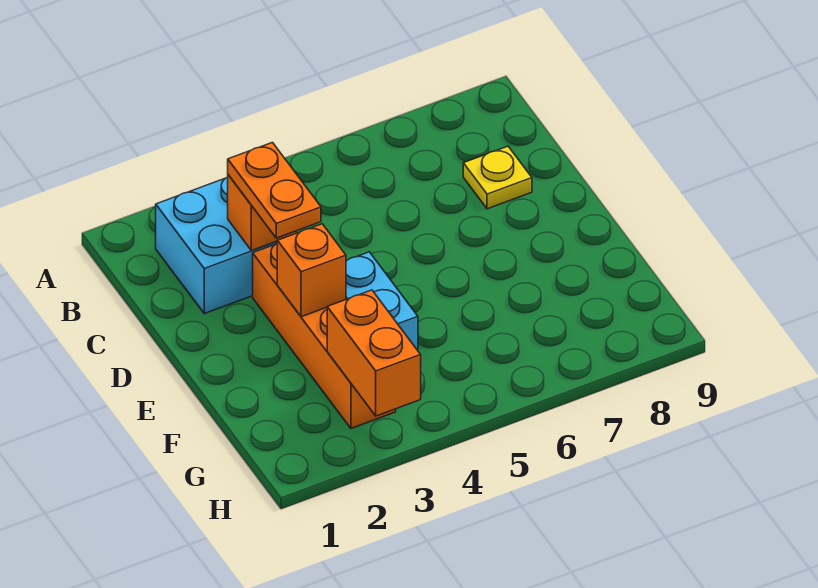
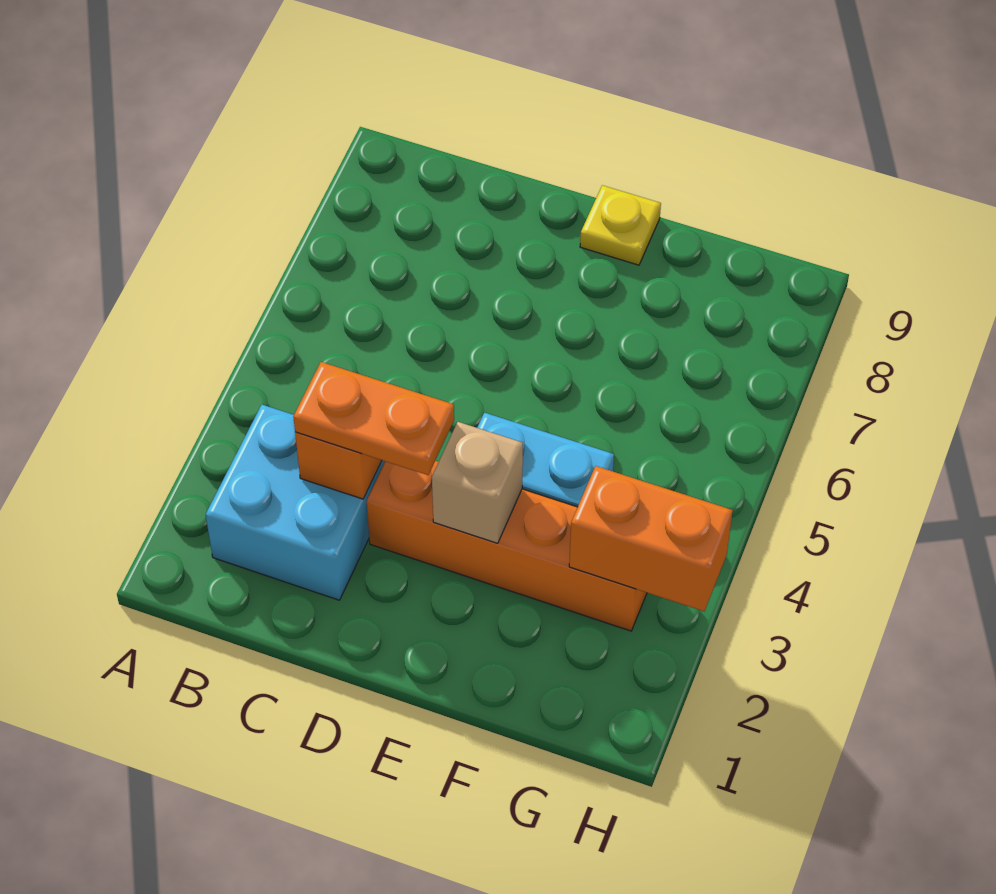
yellow 1x1 plate [463,146,532,209] -> yellow 1x1 plate moved to [580,185,661,265]
orange 1x1 brick [277,224,346,317] -> tan 1x1 brick [432,422,523,543]

